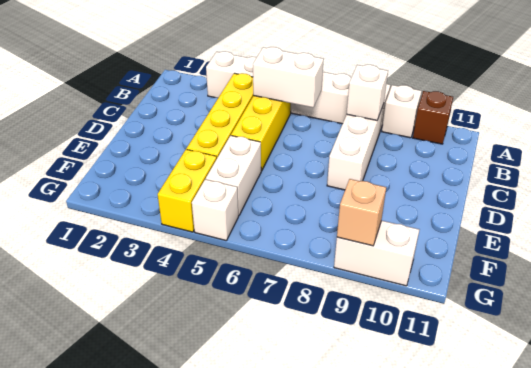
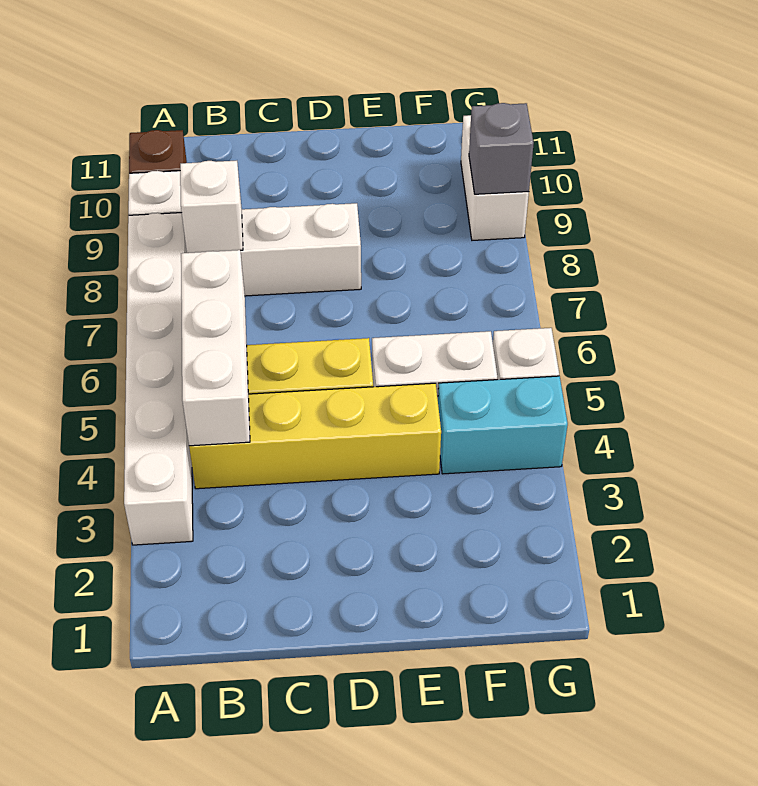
white 1x2 brick [253,47,324,107] -> white 1x3 brick [181,250,250,446]
yellow 1x2 brick [158,149,217,232] -> cyan 1x2 brick [438,376,568,474]
tan 1x1 brick [337,179,386,246] -> grey 1x1 brick [469,103,534,194]

